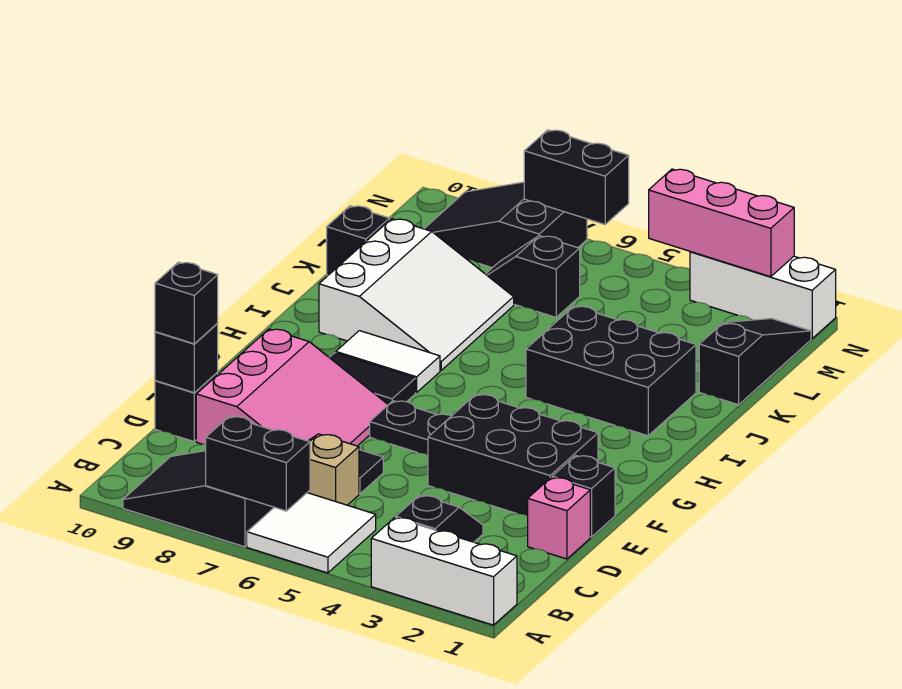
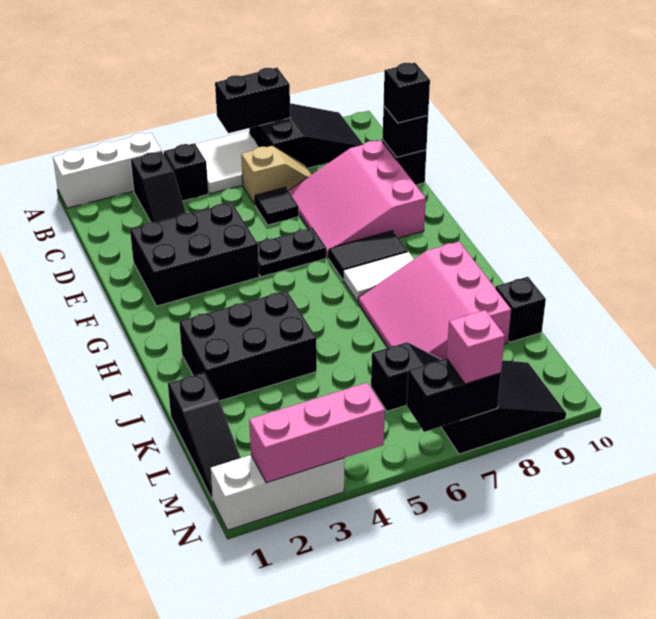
pink 1x1 brick [528,478,590,559] -> pink 1x1 brick moved to [446,310,505,384]
black 1x1 brick [552,455,615,537] -> black 1x1 brick moved to [164,143,208,201]
white 3x3 slope [319,219,514,370] -> pink 3x3 slope [358,242,512,360]

